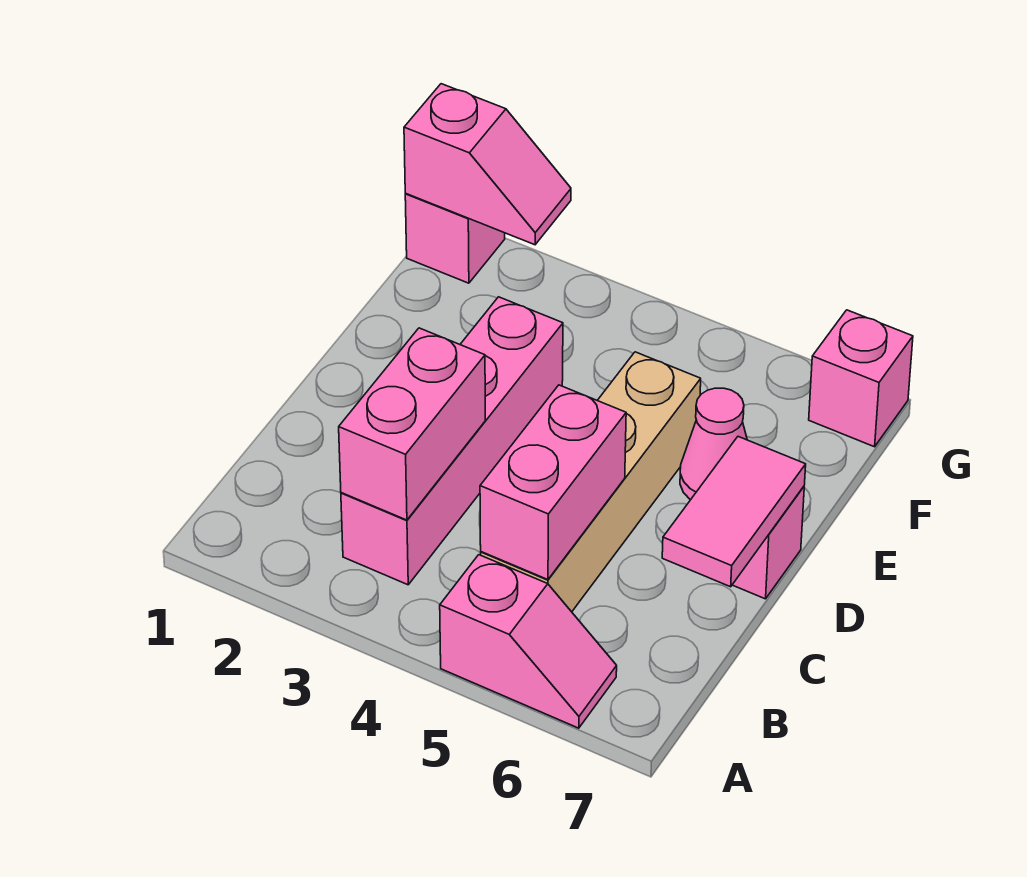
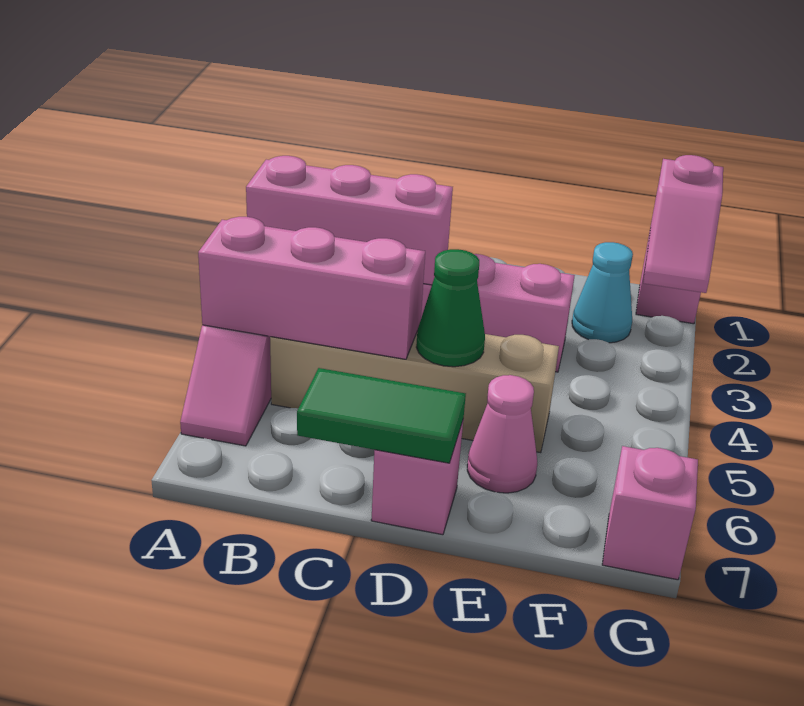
pink 1x2 brick [339,328,485,520] -> pink 1x3 brick [246,156,453,285]
pink 1x2 brick [480,385,626,580] -> pink 1x3 brick [198,217,425,359]
pink 1x2 tile [662,437,806,587] -> green 1x2 tile [297,368,466,463]
none -> green 1x1 cone [416,249,485,367]
none -> cyan 1x1 cone [572,242,633,343]

